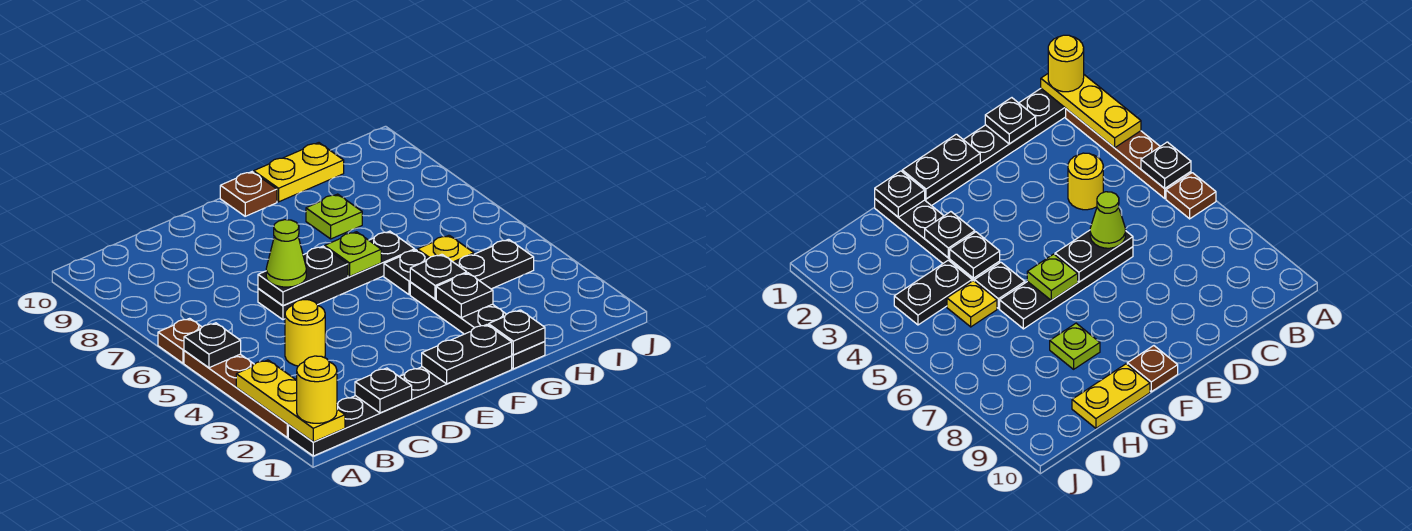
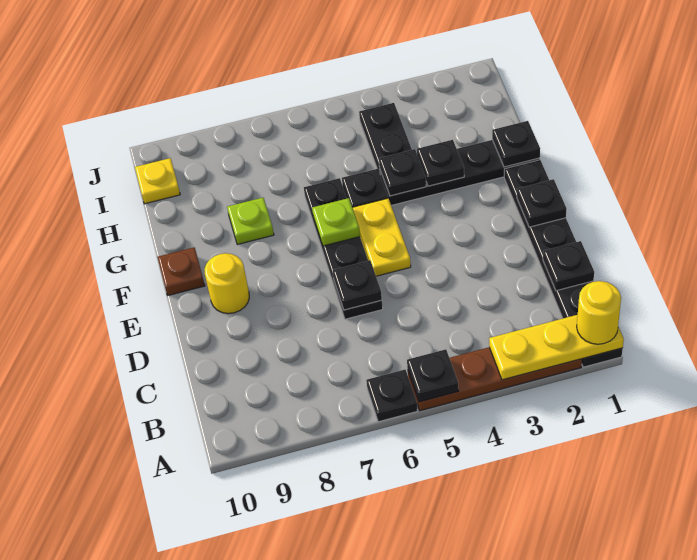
brown 1x1 plate [158,318,202,363] -> black 1x1 plate [366,370,417,422]
yellow 1x1 round brick [285,300,325,366] -> yellow 1x1 round brick moved to [204,253,249,314]
black 1x2 plate [258,246,348,306] -> black 1x1 plate [333,260,382,310]
lime 1x1 cone [266,220,306,287] -> none
black 1x2 plate [422,325,512,384] -> black 1x1 plate [517,179,566,227]
yellow 1x2 plate [254,143,344,202] -> yellow 1x2 plate moved to [352,198,411,276]
yellow 1x1 plate [417,235,474,263] -> yellow 1x1 plate moved to [135,158,180,204]

